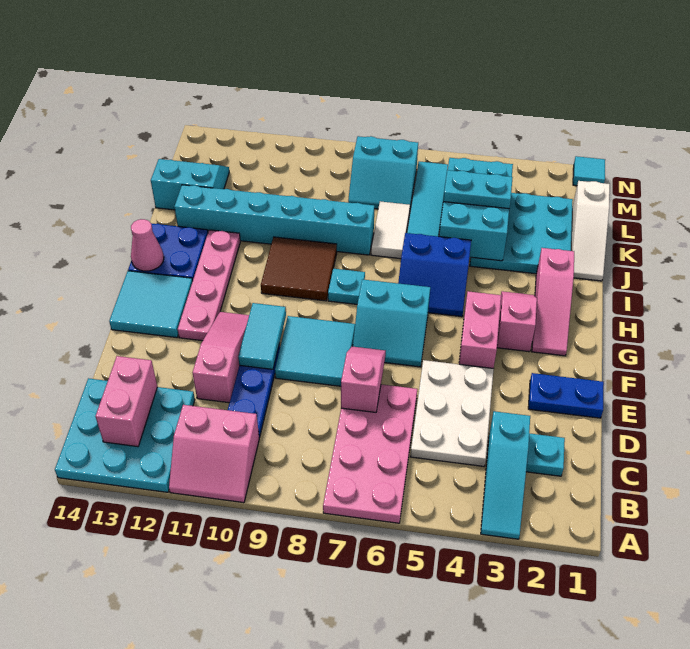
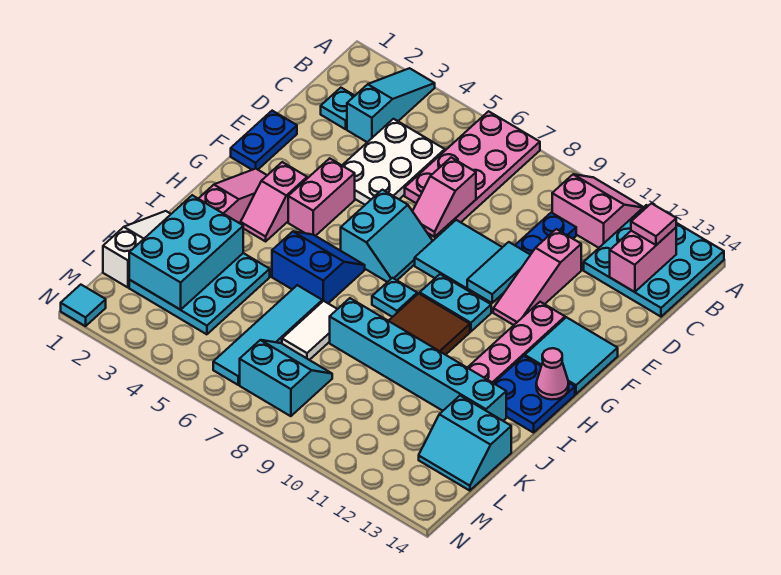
none -> pink 1x1 tile [631,203,676,245]
blue 1x2 plate [528,373,604,418] -> blue 1x2 plate turned to [231,111,297,170]
cyan 2x2 slope [353,279,430,367] -> cyan 2x2 slope turned to [341,190,432,282]
cyan 2x3 brick [439,158,513,261] -> cyan 2x3 brick moved to [129,195,243,310]
cyan 1x2 plate [443,170,513,209] -> cyan 1x2 plate moved to [420,274,491,331]

